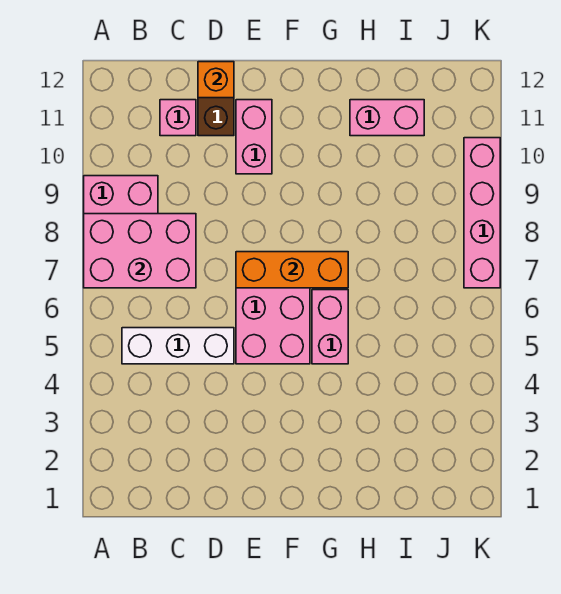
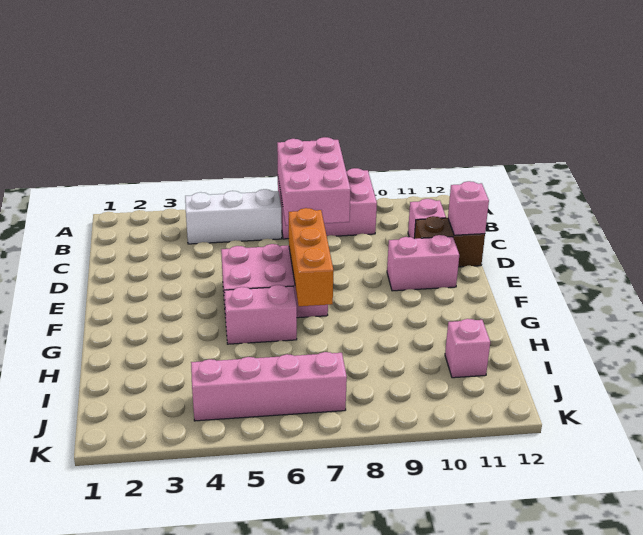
white 1x3 brick [122,328,234,364] -> white 1x3 brick turned to [185,189,282,244]
orange 1x1 brick [198,62,234,98] -> pink 1x1 brick [448,181,489,235]
pink 1x2 brick [350,100,424,136] -> pink 1x1 brick [445,319,490,378]
pink 1x4 brick [464,138,500,288] -> pink 1x4 brick moved to [191,352,347,421]

